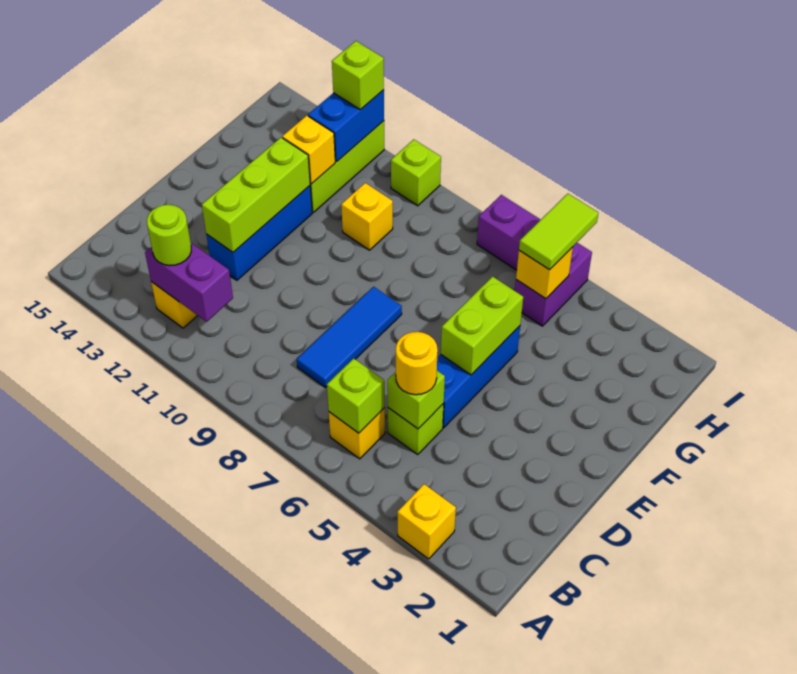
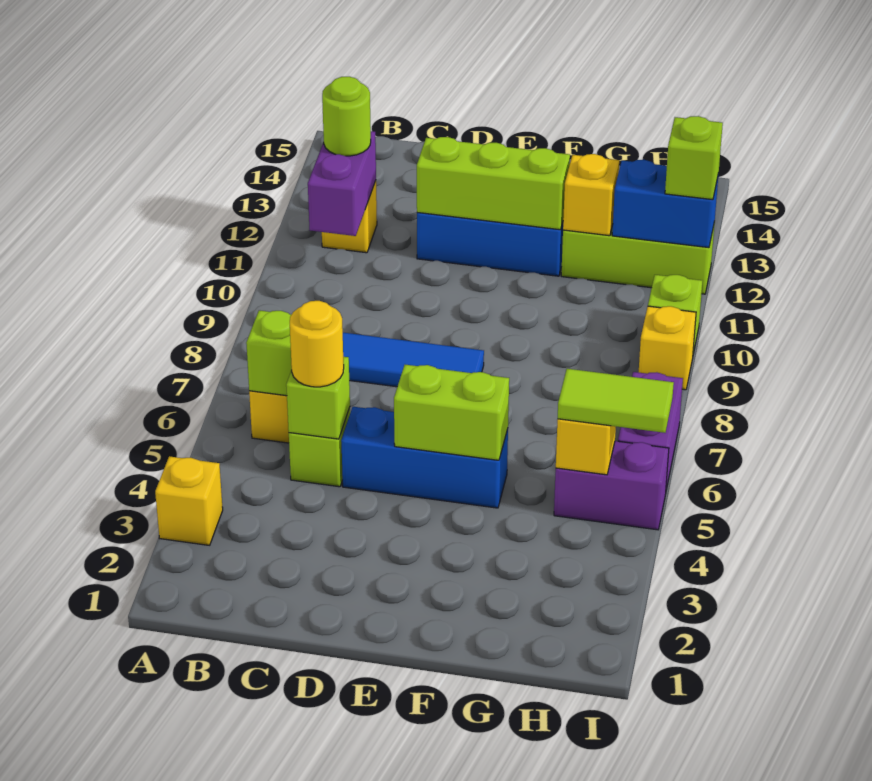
yellow 1x1 brick [341,183,393,250] -> yellow 1x1 brick moved to [639,306,696,390]

